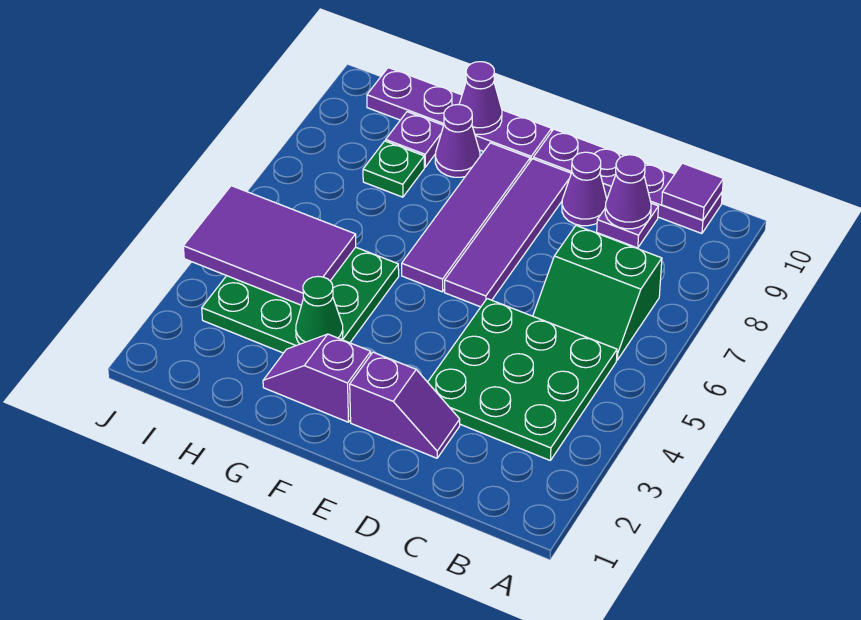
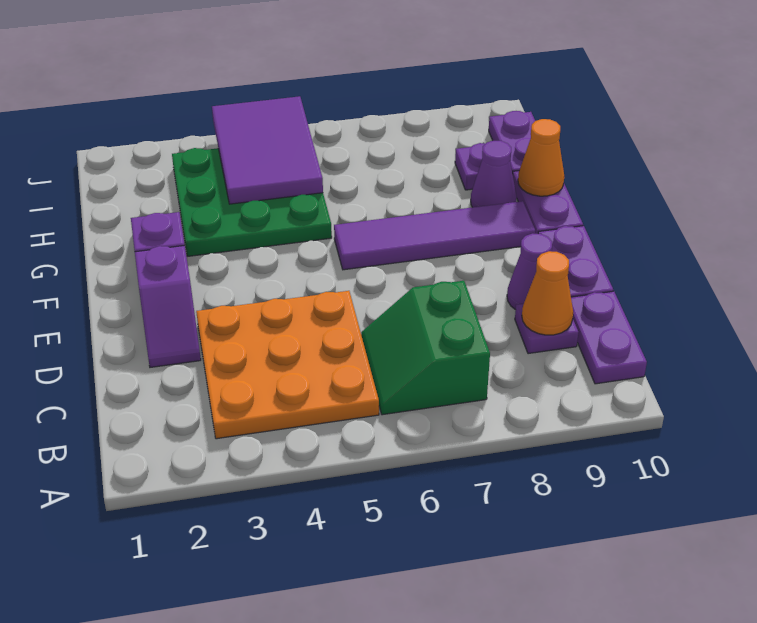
green 3x3 plate [428,299,617,460] -> orange 3x3 plate [196,291,379,439]
purple 1x1 tile [662,163,723,220] -> none
purple 1x1 cone [605,155,651,229] -> orange 1x1 cone [522,251,573,335]
purple 1x4 tile [445,159,571,307] -> none
green 1x1 cone [296,276,343,344] -> none
purple 1x1 cone [459,62,502,134] -> orange 1x1 cone [518,119,564,196]
green 1x1 plate [363,141,424,197] -> none

